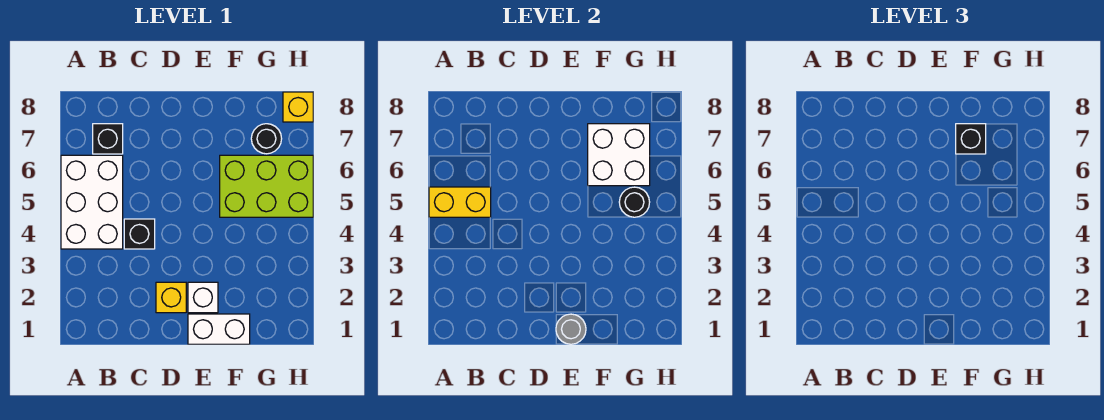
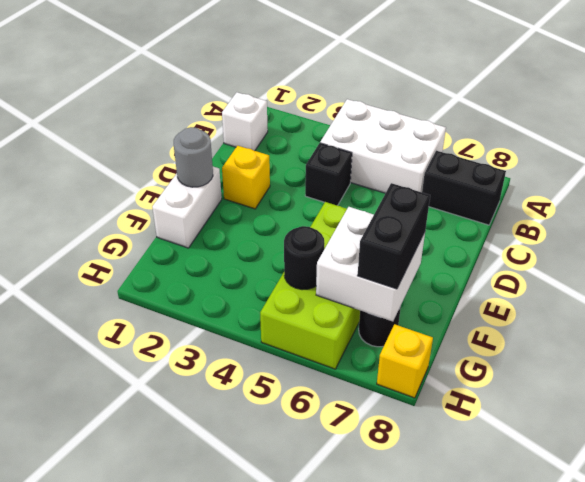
yellow 1x2 brick [429,187,491,217] -> none
black 1x1 brick [93,124,123,154] -> black 1x2 brick [422,151,506,225]
white 1x1 brick [188,282,218,313] -> white 1x1 brick moved to [222,92,268,151]
lime 2x3 brick [220,155,313,217] -> lime 2x4 brick [260,202,360,369]
black 1x1 brick [956,124,986,154] -> black 1x2 brick [358,183,430,289]

